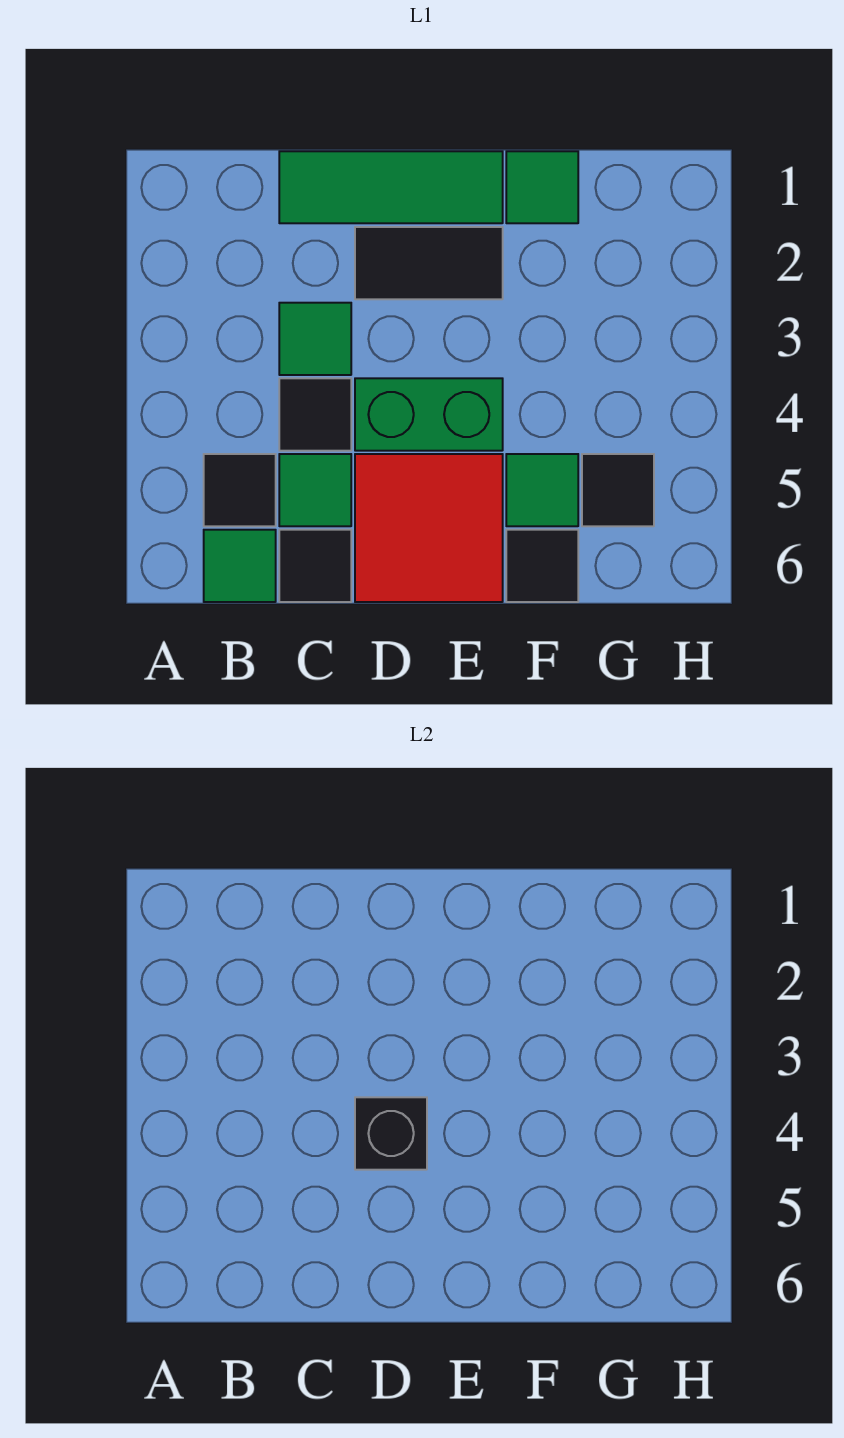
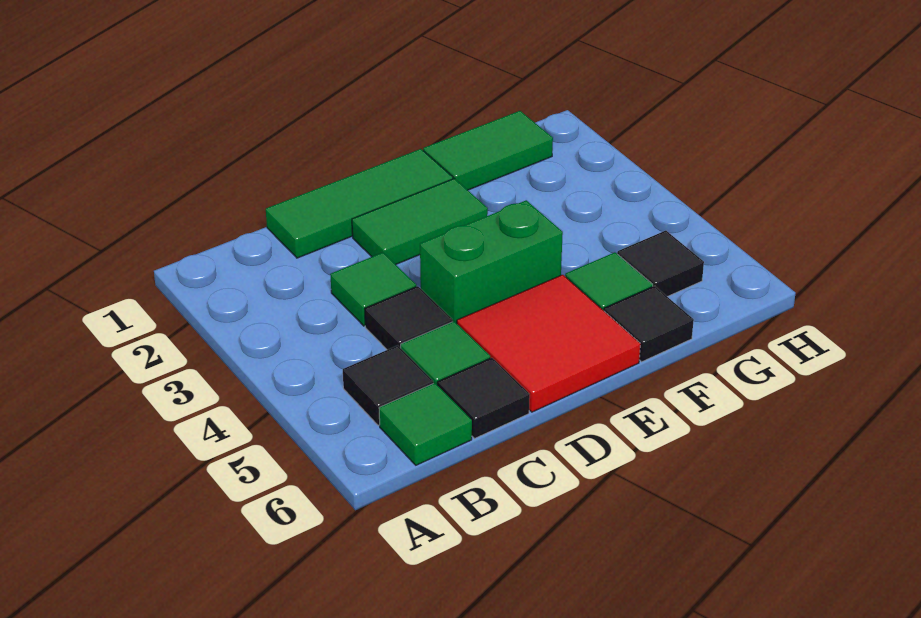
black 1x2 tile [355,227,503,299] -> green 1x2 tile [352,179,488,264]
black 1x1 brick [355,1097,427,1170] -> none
green 1x1 tile [506,151,578,223] -> green 1x2 tile [423,111,553,190]

